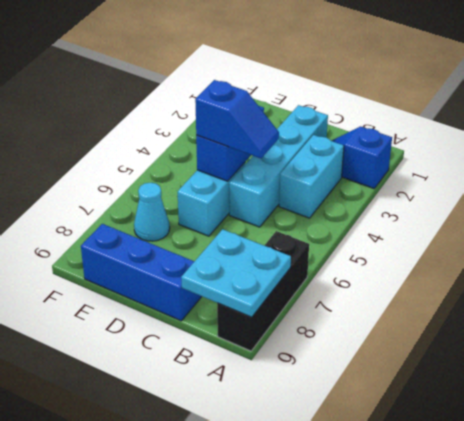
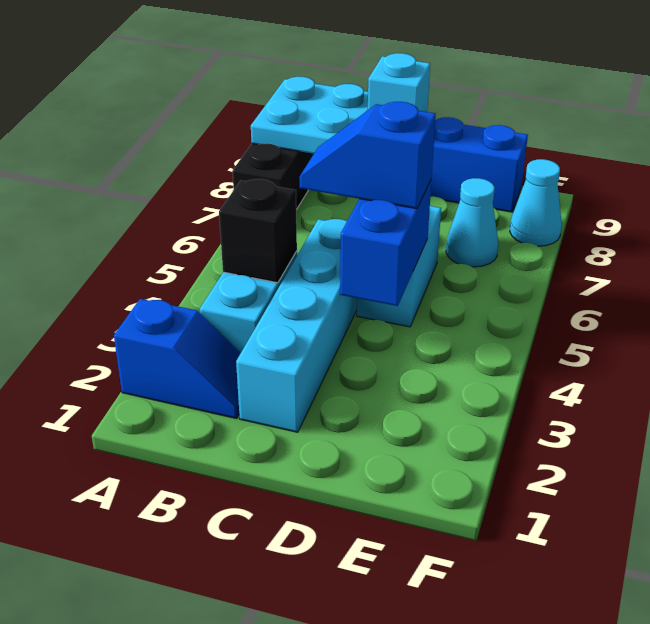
none -> black 1x1 brick [219,179,297,283]
none -> cyan 1x1 brick [368,53,430,112]
none -> cyan 1x1 cone [510,159,562,246]

